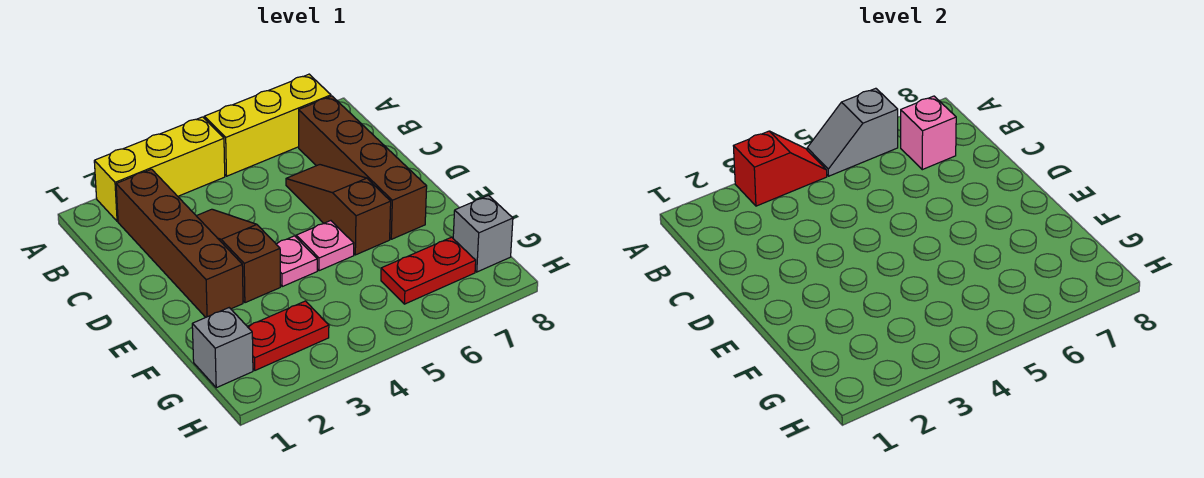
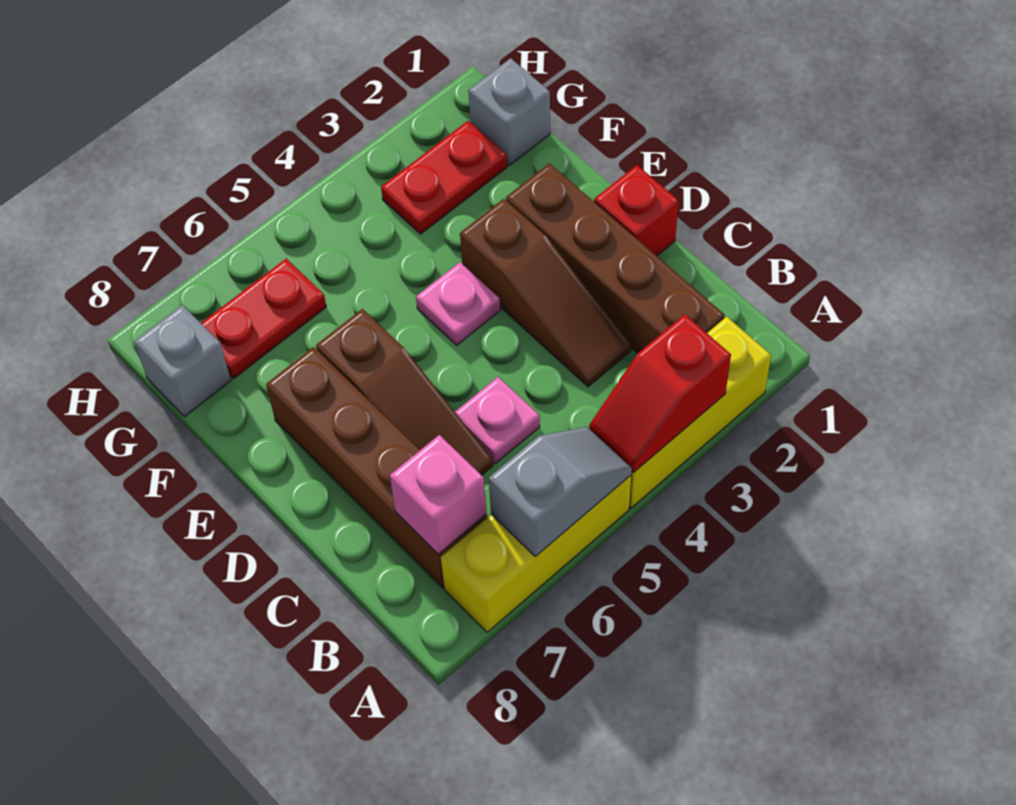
none -> red 1x1 brick [594,165,679,256]
pink 1x1 plate [296,221,354,271] -> pink 1x1 plate moved to [455,377,540,464]

